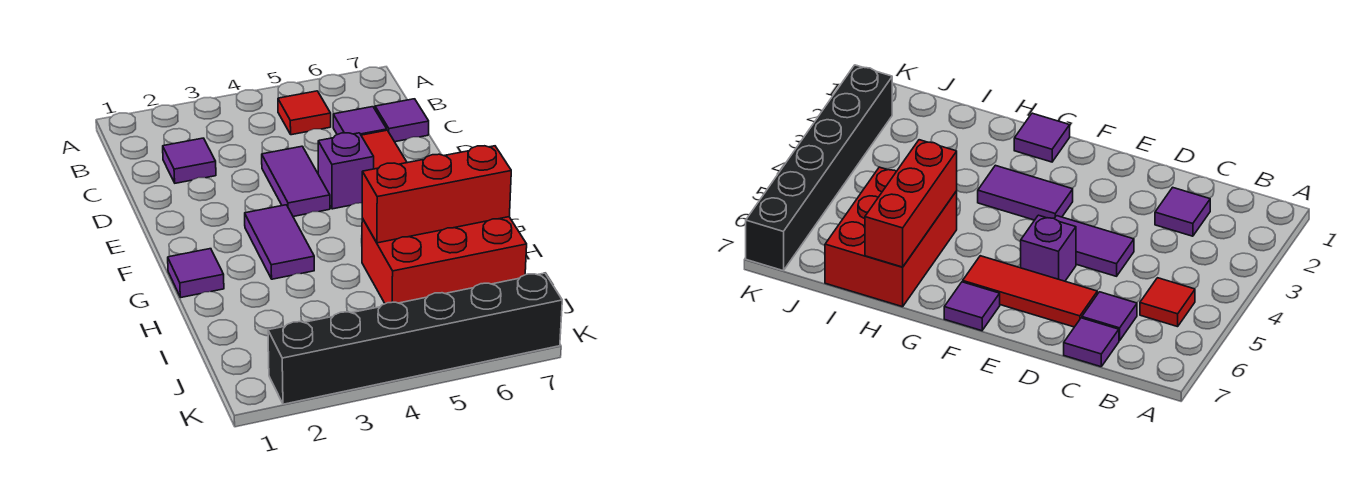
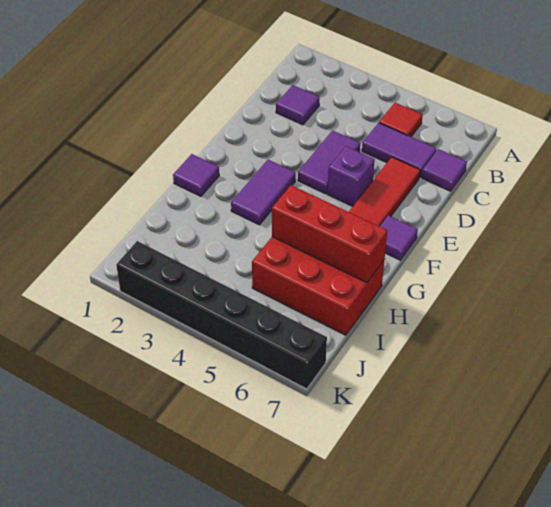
purple 1x1 tile [333,107,387,135] -> purple 1x2 tile [362,123,436,177]

